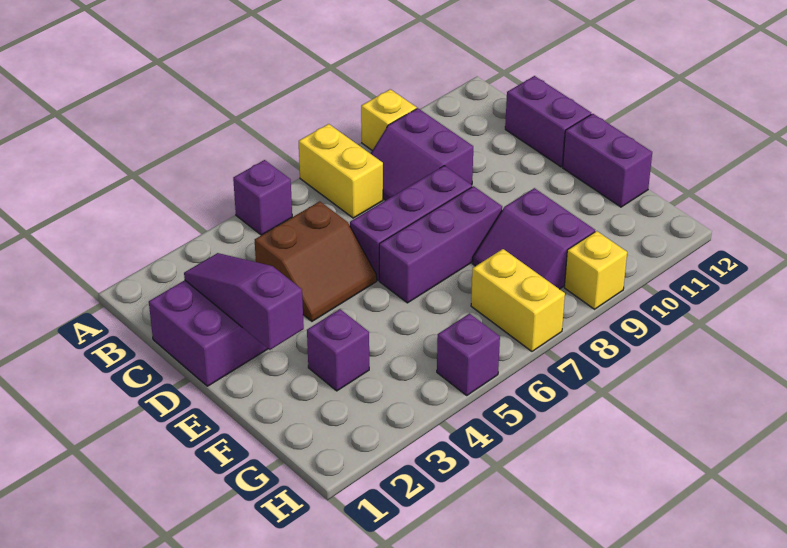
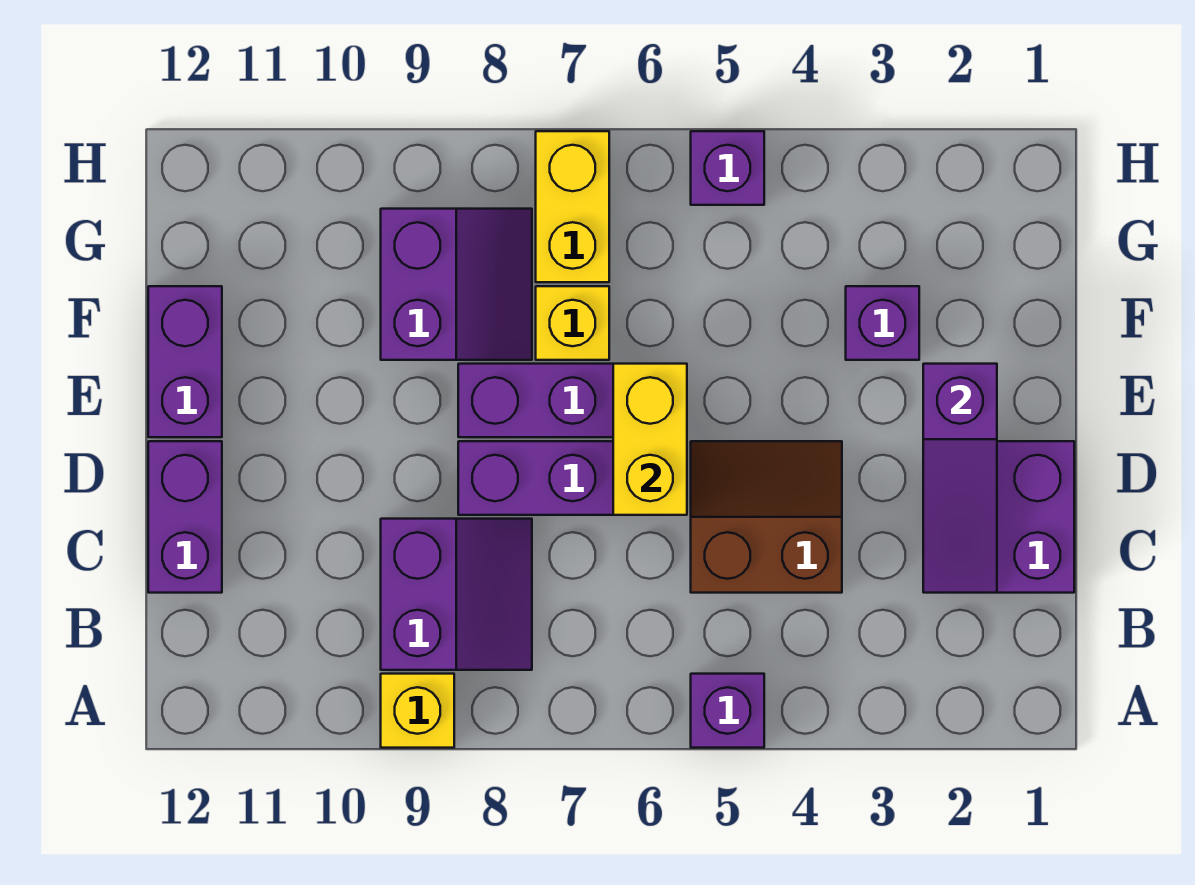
yellow 1x2 brick [299,124,383,218] -> yellow 1x2 brick moved to [613,364,687,515]
yellow 1x1 brick [564,231,627,309] -> yellow 1x1 brick moved to [536,286,609,360]

